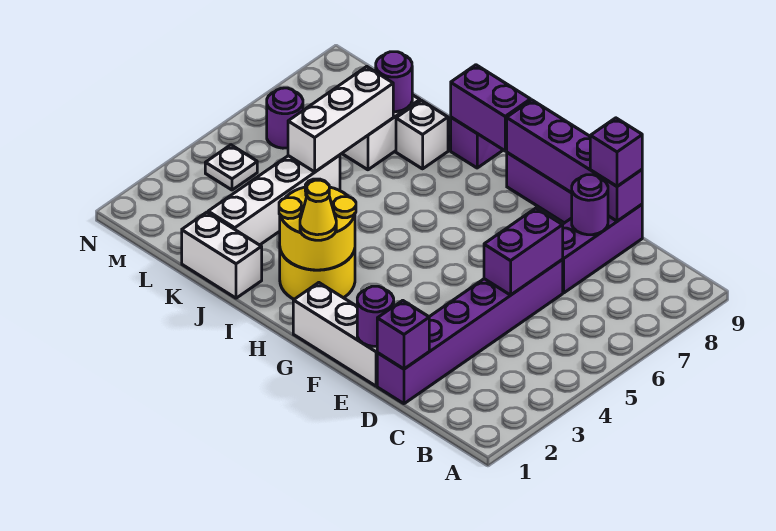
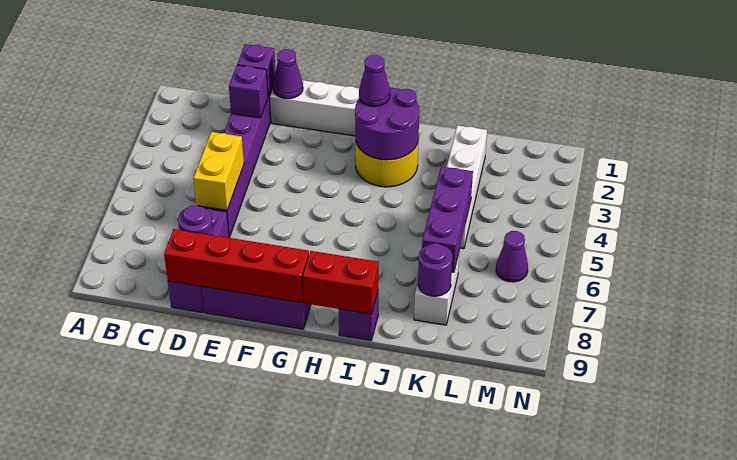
purple 1x2 brick [484,208,563,295] -> yellow 1x2 brick [193,132,244,210]
purple 1x4 brick [507,100,642,221] -> red 1x4 brick [164,229,309,303]
purple 1x1 brick [590,118,642,186] -> purple 1x1 brick moved to [229,65,268,118]
purple 1x1 round brick [357,286,394,346] -> purple 1x1 cone [273,49,303,99]
yellow 2x2 round brick [279,179,356,270] -> purple 2x2 round brick [355,87,419,160]
yellow 1x1 cone [300,180,336,240] -> purple 1x1 cone [359,55,390,106]
purple 1x2 brick [451,65,531,151] -> red 1x2 brick [303,251,379,314]
white 1x2 brick [182,212,262,298] -> none
white 1x1 brick [396,100,448,169] -> none
white 1x3 brick [288,67,393,172] -> purple 1x3 brick [422,166,473,272]
white 1x1 plate [205,145,257,190] -> none
purple 1x1 round brick [267,88,303,148] -> purple 1x1 cone [496,231,528,282]

